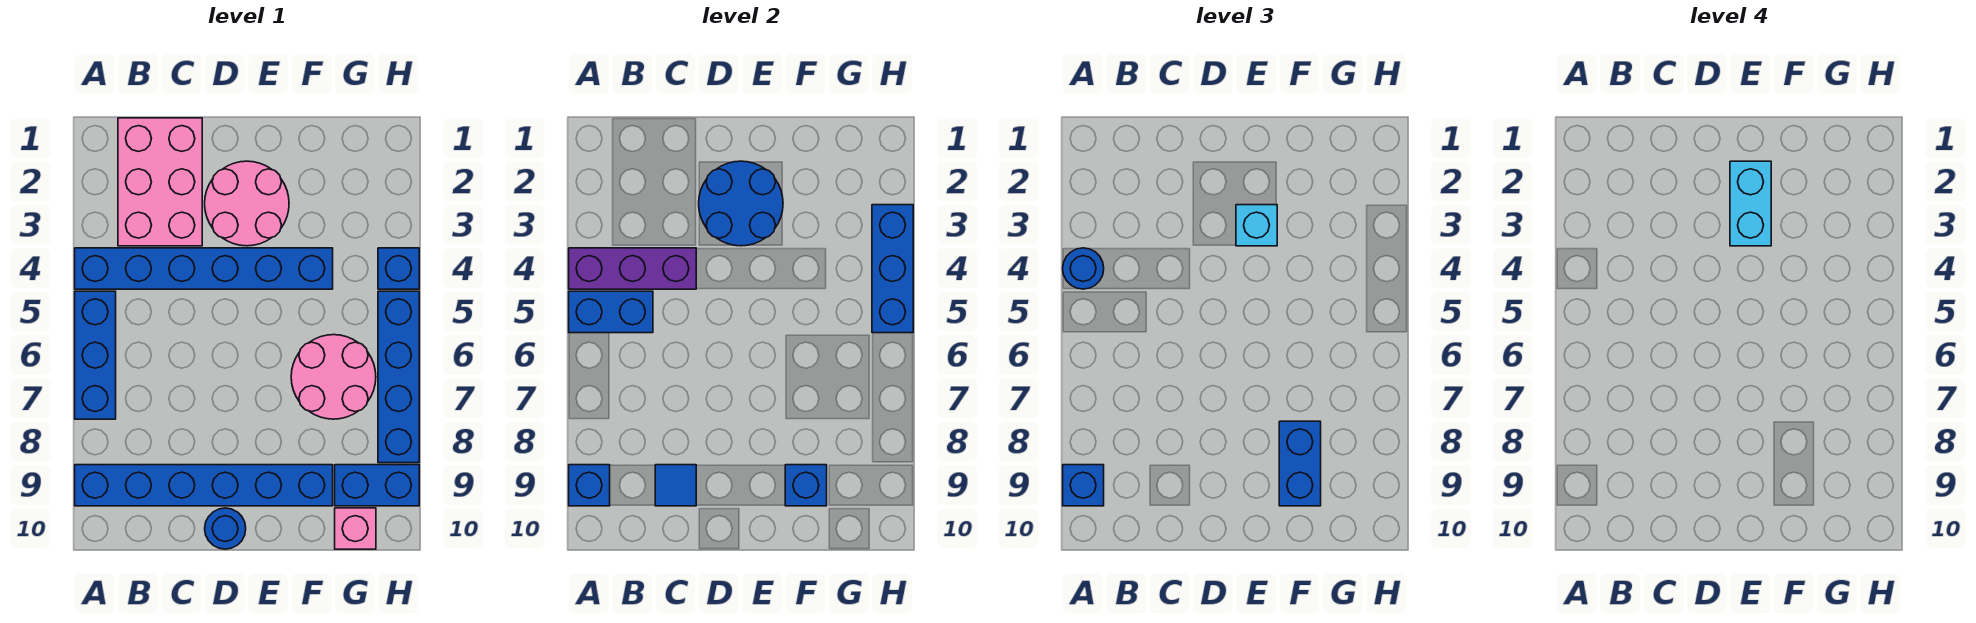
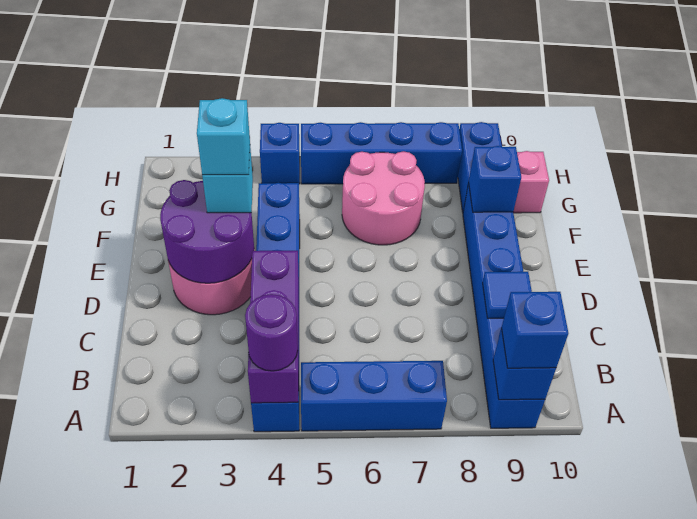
blue 1x1 round brick [1063,248,1104,289] -> purple 1x1 round brick [245,294,298,371]
blue 1x2 brick [569,291,653,333] -> none
pink 2x3 brick [118,118,202,246] -> none
blue 2x2 round brick [699,161,783,246] -> purple 2x2 round brick [160,180,254,283]
blue 1x1 round brick [205,508,246,549] -> none
cyan 1x2 brick [1730,161,1771,246] -> cyan 1x1 brick [197,98,250,175]
blue 1x2 brick [1279,421,1321,506] -> none
blue 1x3 brick [872,205,913,333] -> none

